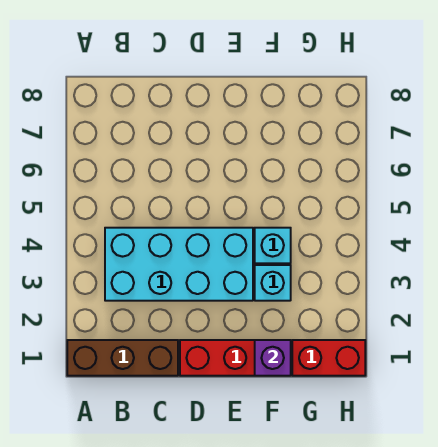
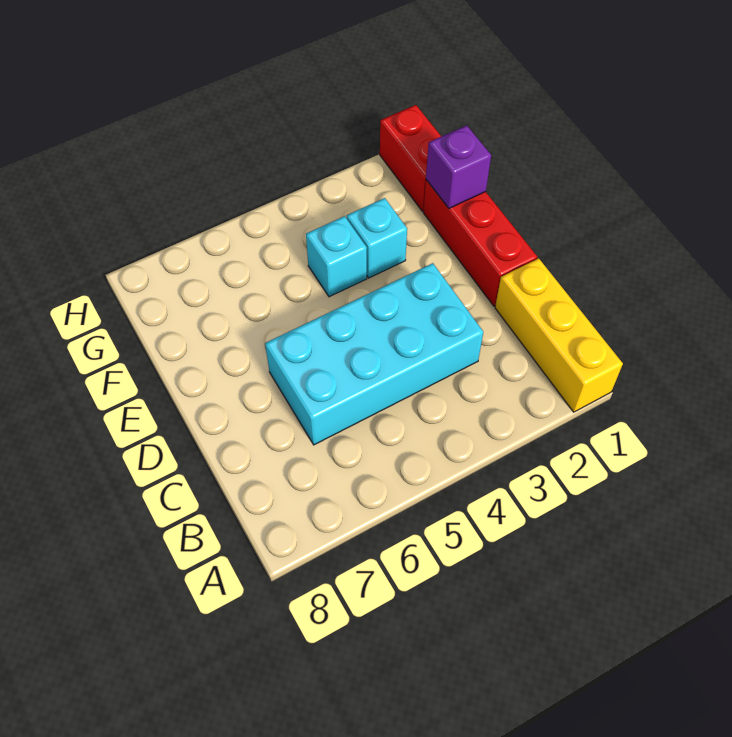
brown 1x3 brick [67,340,178,376] -> yellow 1x3 brick [495,258,623,412]
cyan 2x4 brick [105,228,253,301] -> cyan 2x4 brick turned to [265,263,483,445]

